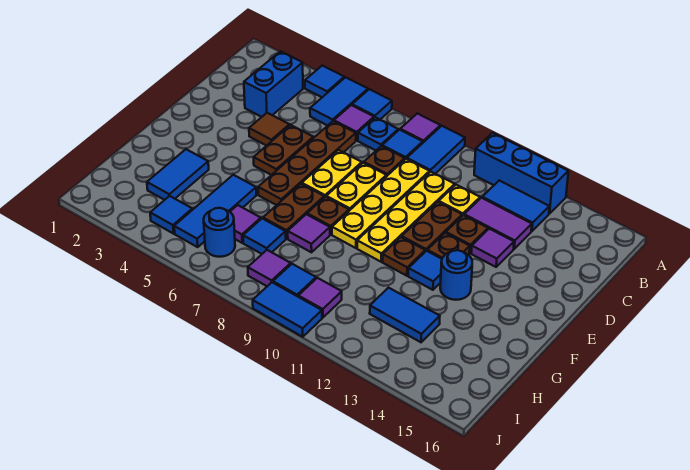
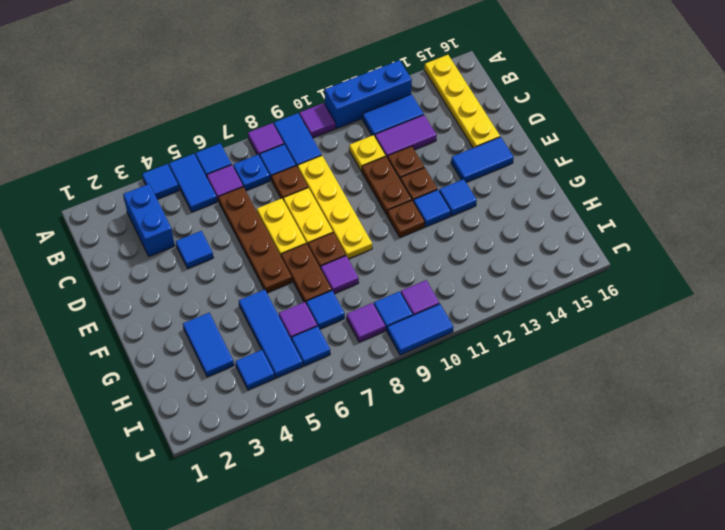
yellow 1x4 plate [357,172,455,262] -> yellow 1x4 plate moved to [424,55,500,148]
brown 1x1 tile [249,113,290,146] -> blue 1x1 tile [176,231,213,268]
brown 1x2 plate [254,125,313,175] -> none
purple 1x1 tile [471,229,514,267] -> purple 1x1 tile moved to [300,103,335,138]
blue 1x1 round brick [440,250,472,300] -> blue 1x1 tile [439,179,477,216]
blue 1x2 tile [370,288,440,342] -> blue 1x2 tile moved to [451,137,514,182]
blue 1x1 round brick [204,208,235,257] -> blue 1x1 tile [292,326,330,366]

